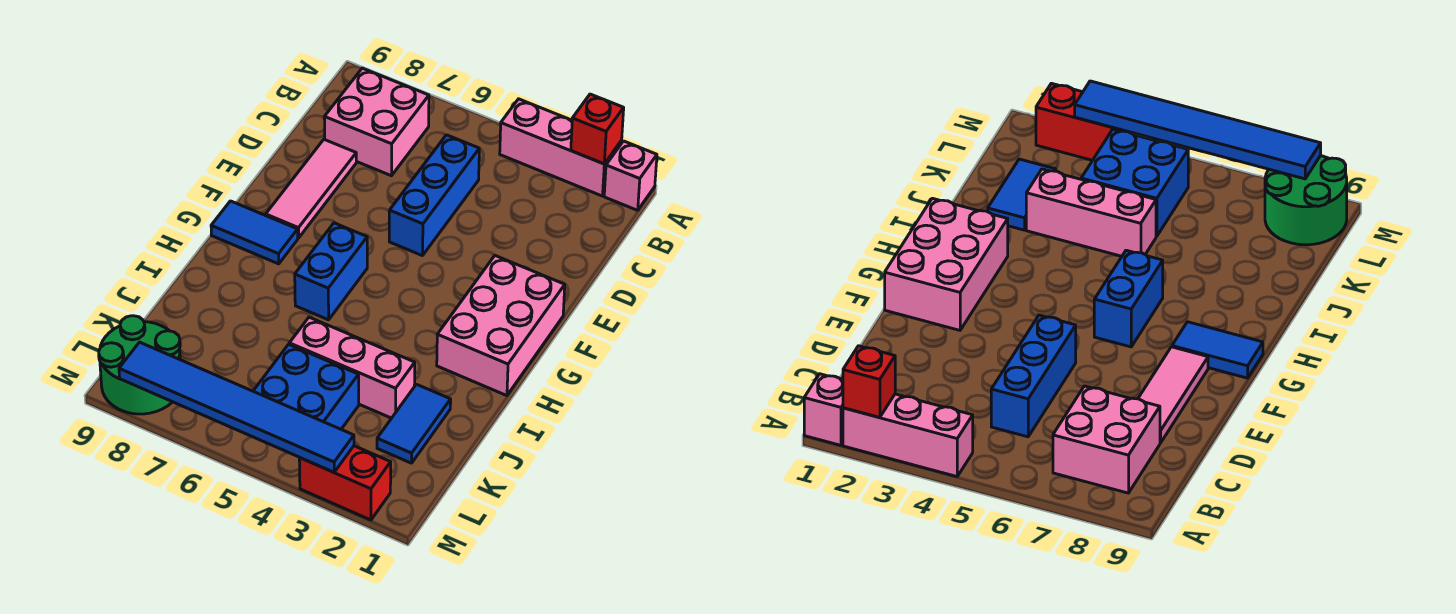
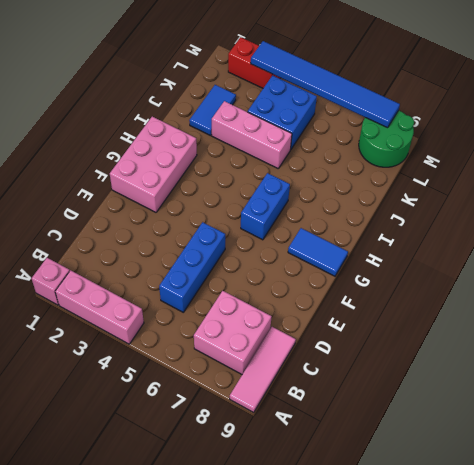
red 1x1 brick [571,94,624,164] -> none
pink 1x3 tile [266,139,356,238] -> pink 1x3 tile moved to [230,327,296,413]

